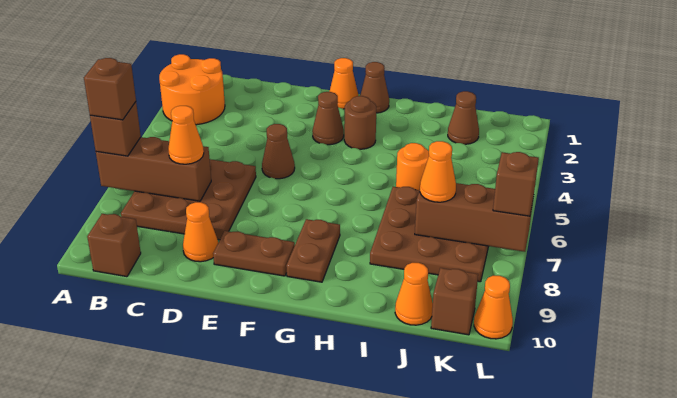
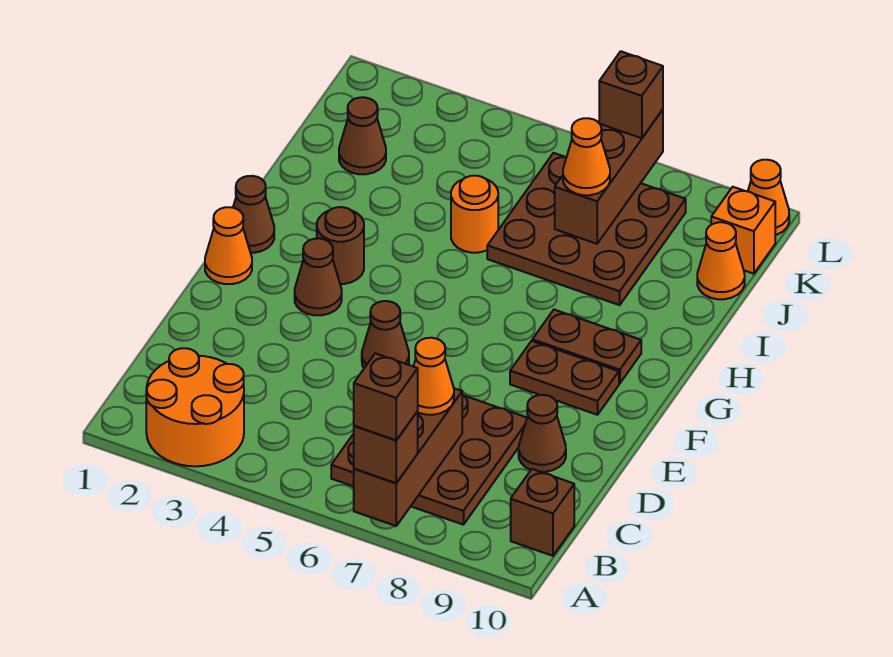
orange 1x1 cone [183,202,218,262] -> brown 1x1 cone [519,395,566,472]
brown 1x2 plate [213,231,295,276] -> brown 1x2 plate turned to [510,341,619,415]
brown 1x1 brick [431,268,478,335] -> orange 1x1 brick [711,187,775,274]

